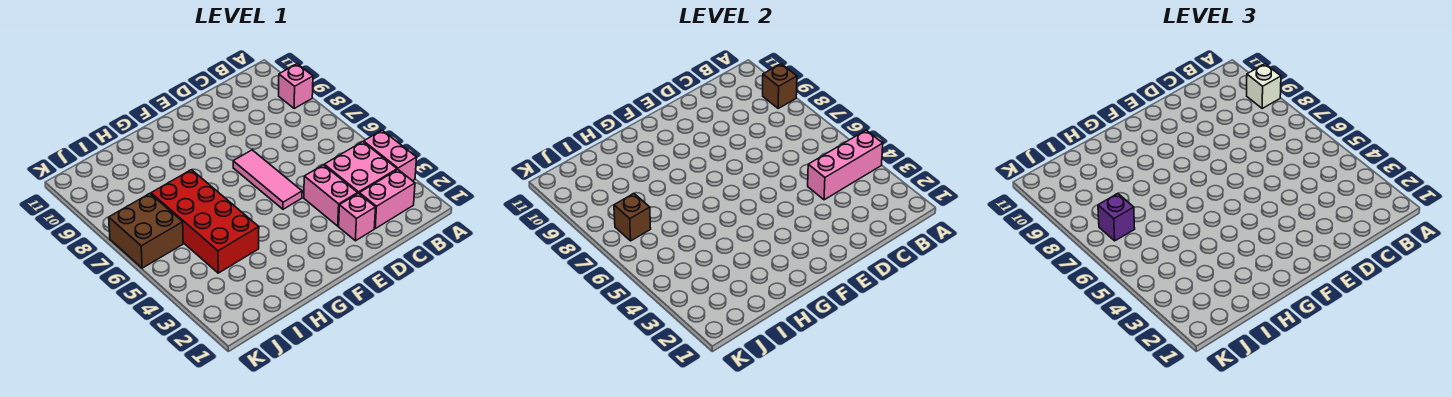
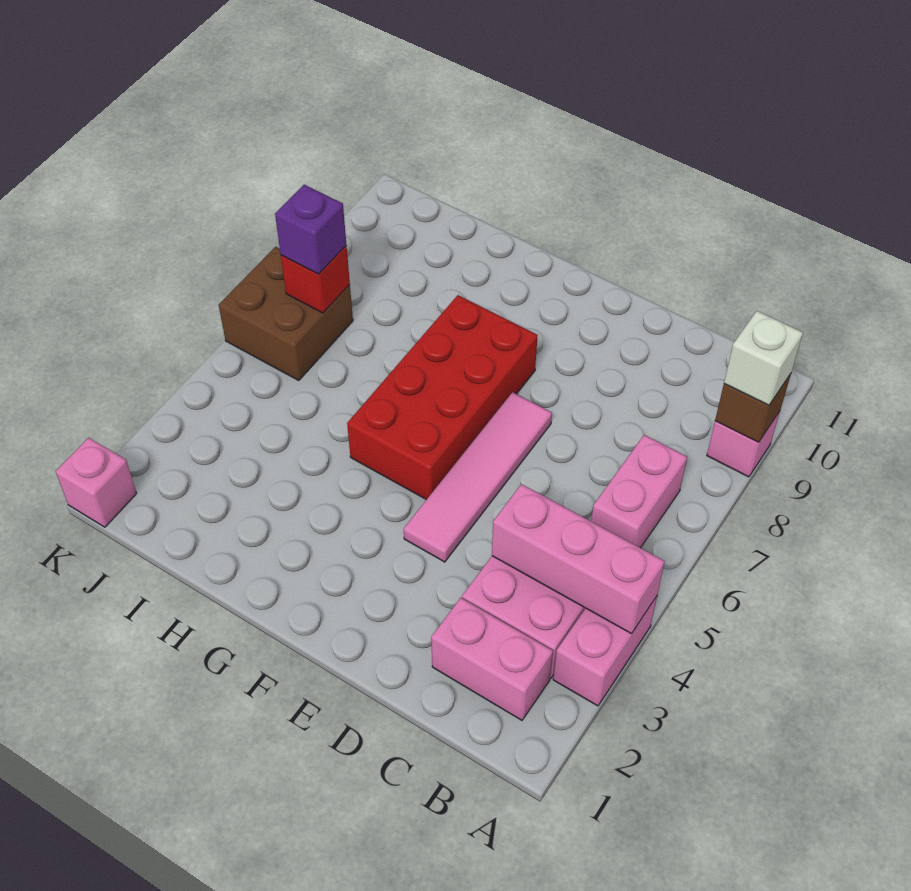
pink 1x1 brick [339,193,376,241] -> pink 1x1 brick moved to [56,438,137,527]
pink 1x2 brick [304,165,358,226] -> pink 1x2 brick moved to [591,435,687,548]
pink 1x3 tile [233,150,302,209] -> pink 1x4 tile [404,392,552,562]
red 2x4 brick [151,170,259,273] -> red 2x4 brick moved to [347,295,538,500]
brown 1x1 brick [614,193,651,241] -> red 1x1 brick [281,246,350,313]

